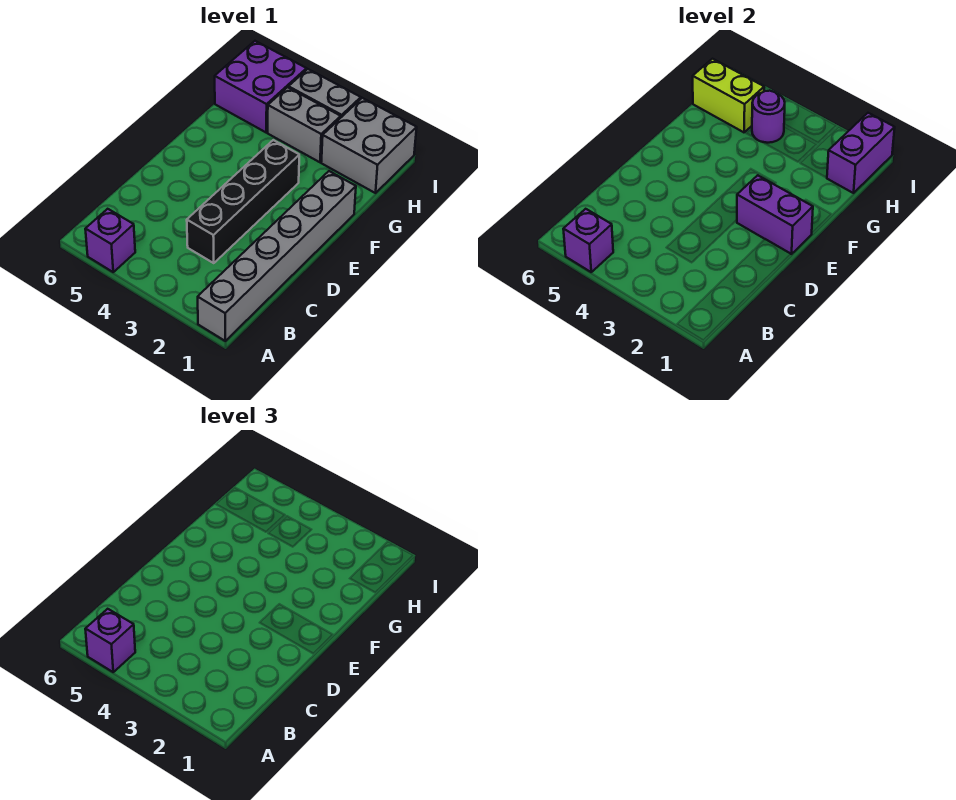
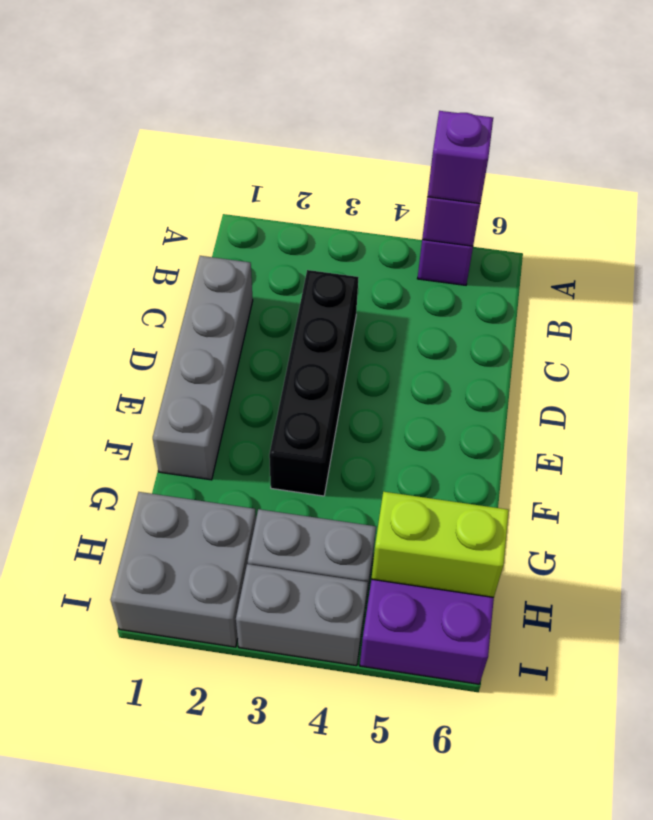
grey 1x6 brick [198,171,356,341] -> grey 1x4 brick [153,256,253,480]
purple 1x2 brick [737,175,813,254] -> none
purple 1x2 brick [827,113,895,193] -> none
purple 1x1 round brick [752,91,785,143] -> none

